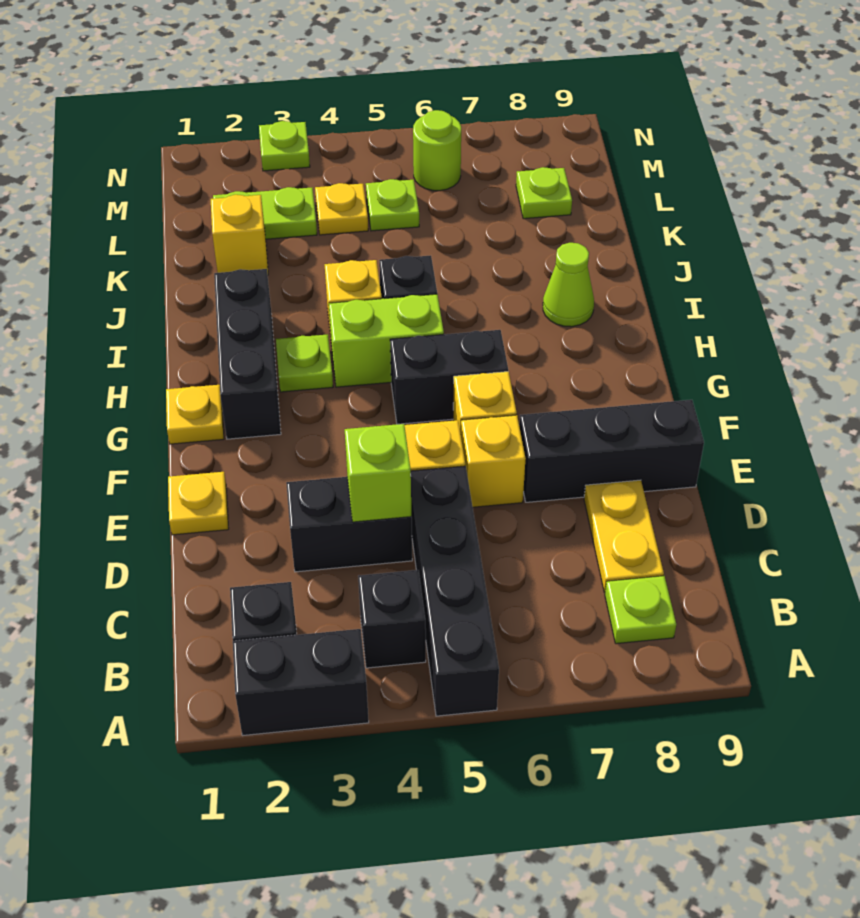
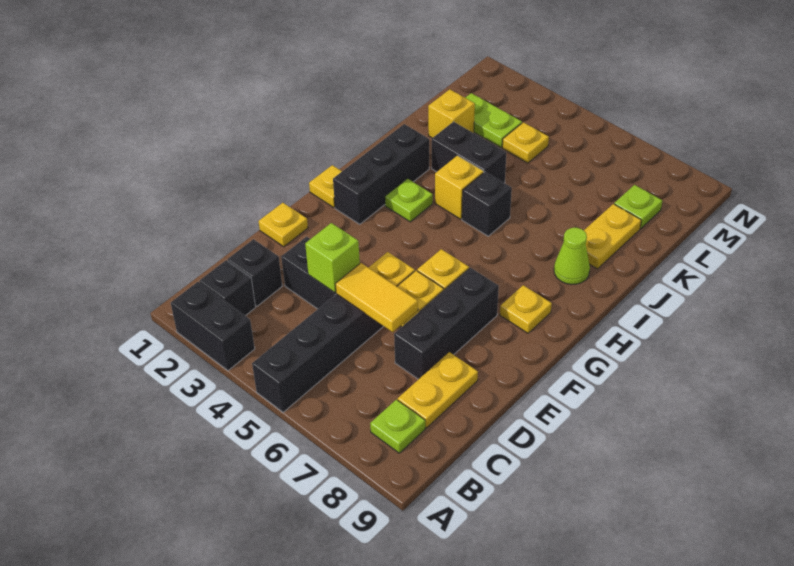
black 1x1 brick [358,570,426,668] -> black 1x1 brick moved to [228,239,282,306]
none -> yellow 1x2 tile [335,263,418,332]
black 1x3 brick [519,400,704,502] -> black 1x3 brick turned to [394,268,499,379]
black 1x2 brick [390,330,508,424] -> black 1x2 brick moved to [432,122,506,183]
none -> yellow 1x1 plate [500,285,552,333]
lime 1x2 brick [329,294,444,387] -> none
none -> yellow 1x2 plate [584,204,641,269]
lime 1x1 plate [366,179,419,231] -> none
lime 1x1 round brick [413,110,461,191] -> none
lime 1x1 plate [259,121,310,171] -> none

